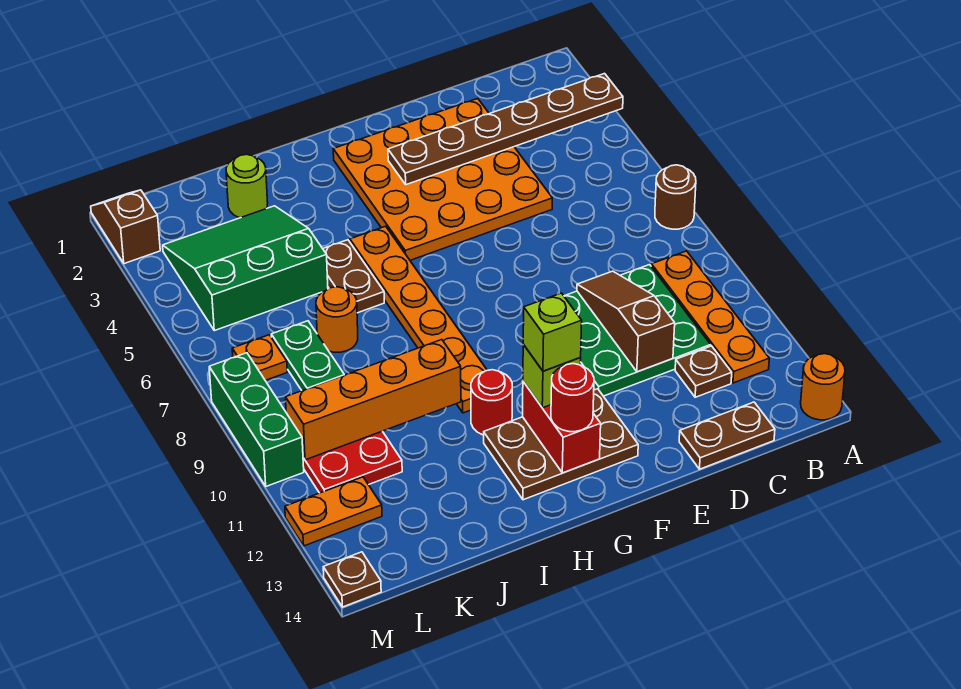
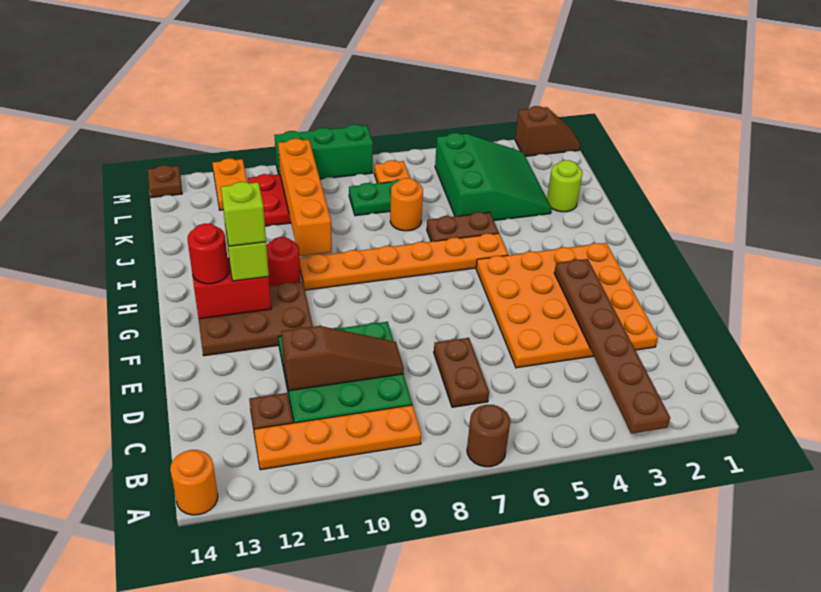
brown 1x2 plate [679,402,775,469] -> brown 1x2 plate moved to [434,338,489,407]
brown 2x3 plate [484,389,638,500] -> brown 2x3 plate turned to [199,282,313,356]

